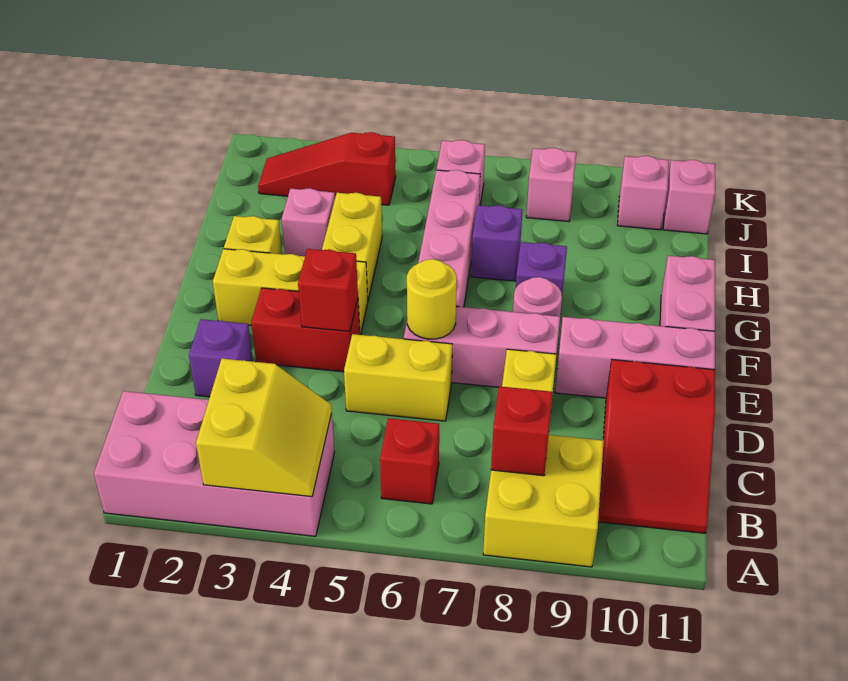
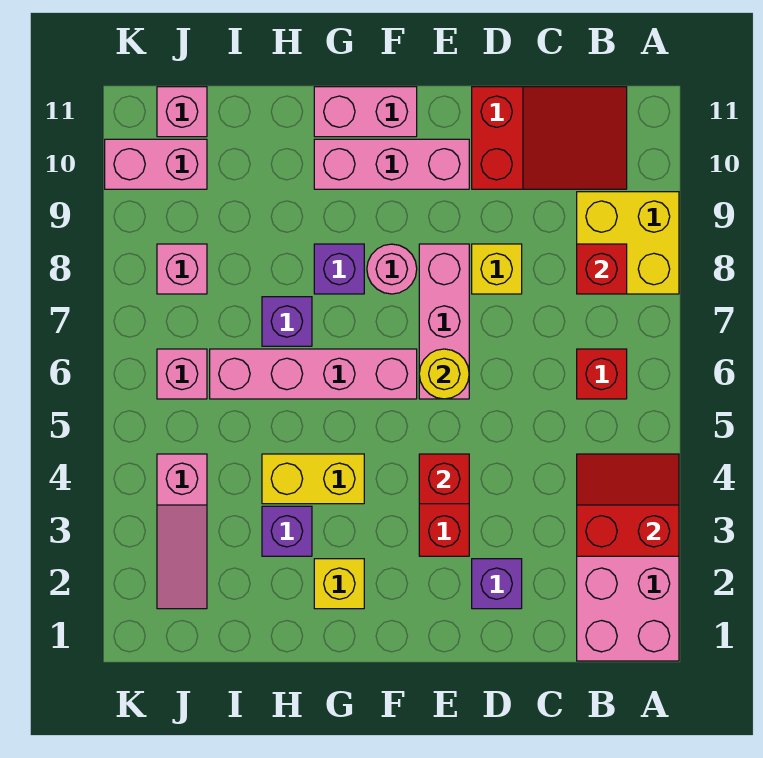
yellow 2x2 slope [196,359,332,497] -> red 2x2 slope [577,454,679,556]
yellow 1x2 brick [344,334,452,421] -> none
pink 1x3 brick [555,317,715,398] -> pink 1x3 brick turned to [314,139,469,189]
yellow 1x3 brick [213,249,368,335] -> none
pink 1x1 brick [282,188,335,256] -> purple 1x1 brick [262,506,312,556]
red 1x3 slope [258,132,396,205] -> pink 1x3 slope [157,454,207,609]
pink 1x1 brick [617,156,669,230] -> pink 1x2 brick [105,139,207,189]

